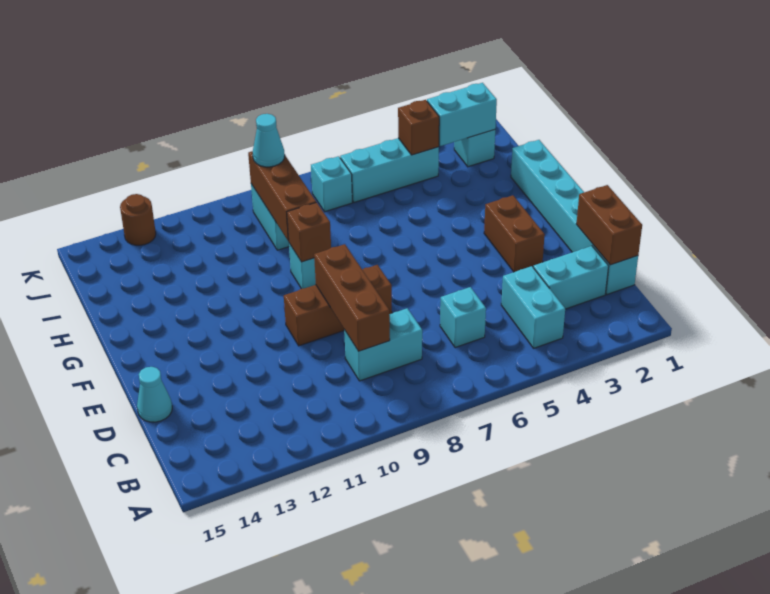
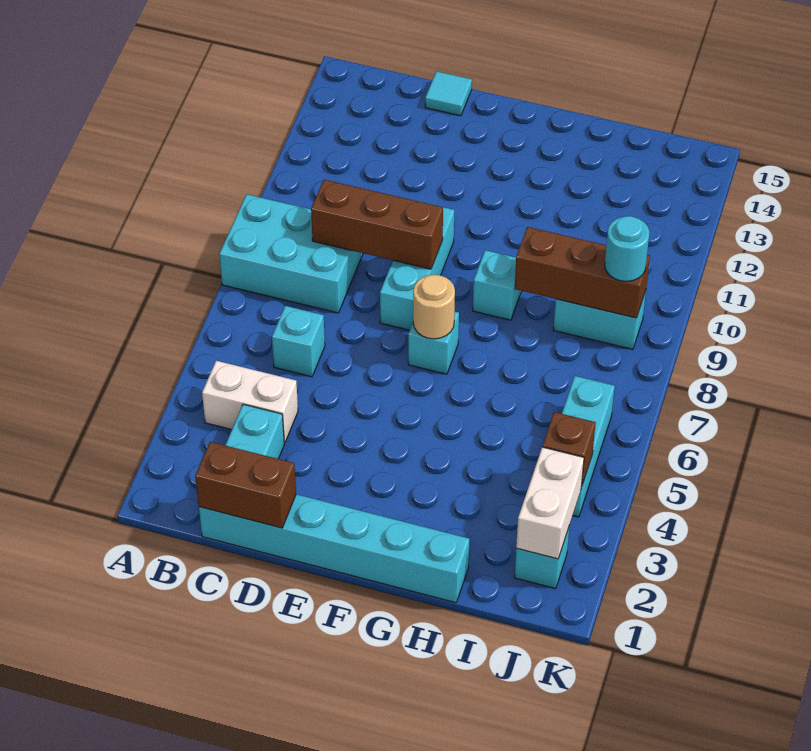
cyan 1x2 brick [501,266,565,348] -> white 1x2 brick [202,361,298,443]
cyan 1x2 brick [344,308,422,381] -> cyan 2x3 brick [219,194,363,313]
cyan 1x1 cone [137,367,172,422] -> cyan 1x1 tile [425,71,472,116]
brown 1x2 brick [484,195,545,272] -> none
brown 1x3 brick [284,265,392,346] -> cyan 1x3 brick [380,207,454,330]
none -> tan 1x1 round brick [413,275,455,339]
brown 1x1 brick [287,202,331,262] -> none
cyan 1x2 brick [427,83,497,146] -> white 1x2 brick [516,447,584,559]
cyan 1x1 brick [311,156,352,212] -> cyan 1x1 brick moved to [408,311,459,374]
cyan 1x1 cone [253,114,285,167] -> cyan 1x1 round brick [605,216,650,281]
brown 1x1 round brick [120,194,156,245] -> none

